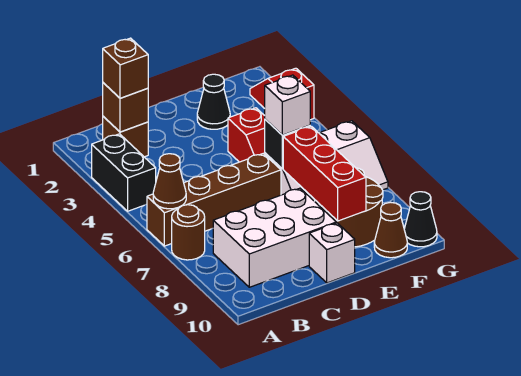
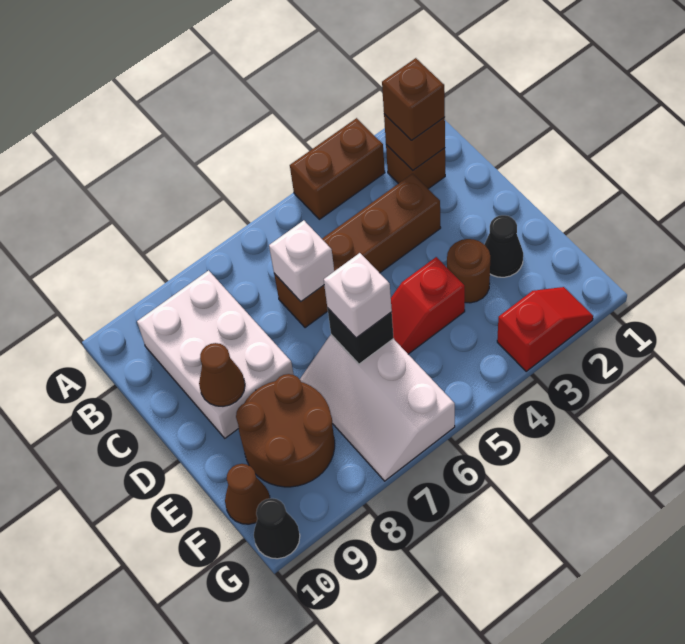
black 1x2 brick [92,134,156,211] -> brown 1x2 brick [290,118,385,219]
brown 1x4 brick [147,153,281,246] -> brown 1x4 brick turned to [274,174,441,328]
brown 1x1 cone [153,154,186,209] -> brown 1x1 cone moved to [199,343,245,406]
brown 1x1 round brick [172,205,205,260] -> brown 1x1 round brick moved to [447,239,490,303]
white 1x1 brick [309,223,355,283] -> white 1x1 brick moved to [269,220,334,301]
red 1x3 brick [283,126,366,221] -> none

